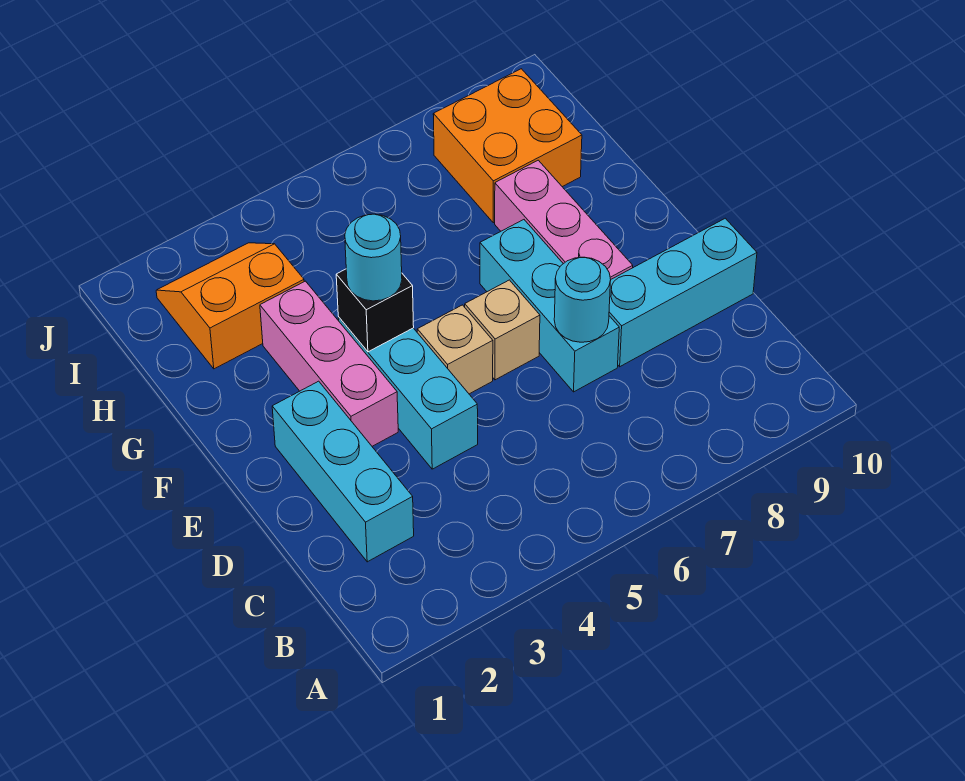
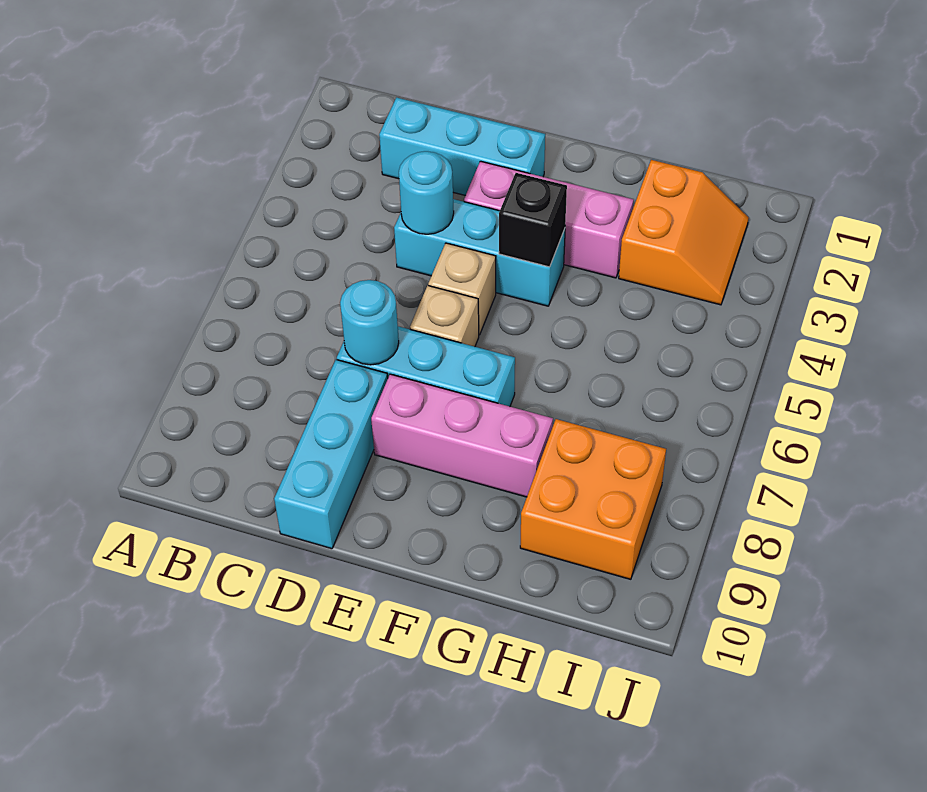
cyan 1x1 round brick [345,214,402,301] -> cyan 1x1 round brick moved to [399,151,454,234]

